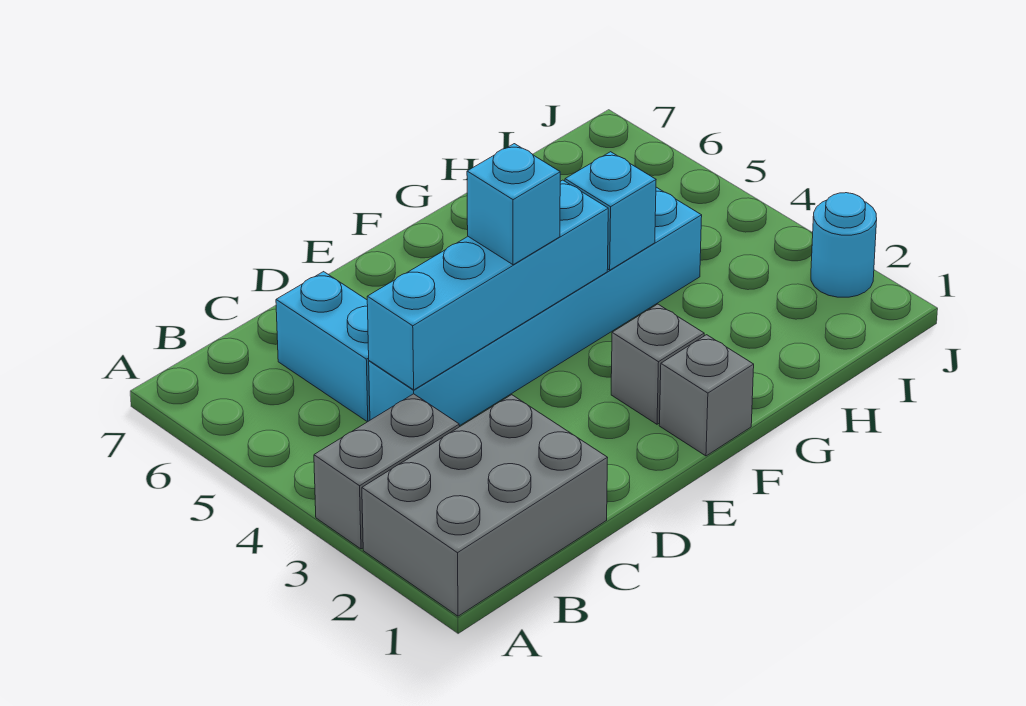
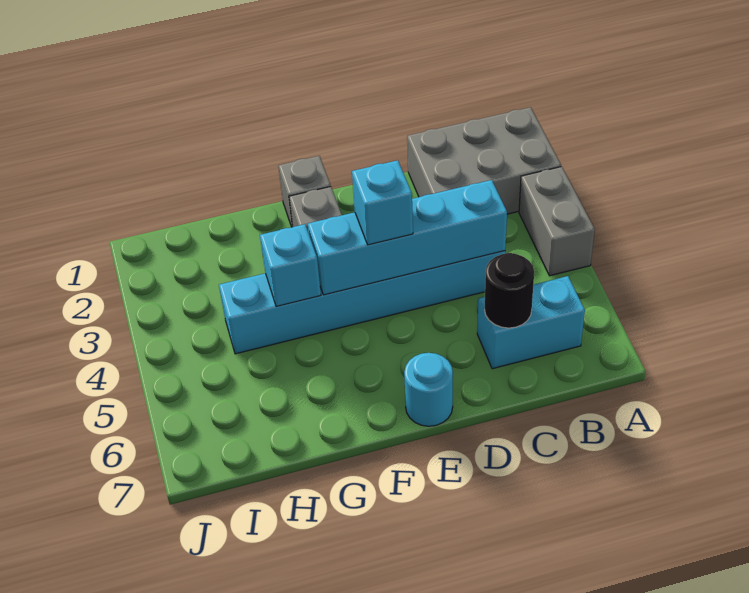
grey 1x2 brick [314,394,459,549] -> grey 1x2 brick turned to [519,167,595,276]
cyan 1x2 brick [276,272,370,422] -> cyan 1x2 brick turned to [477,276,585,369]
none -> black 1x1 round brick [485,253,534,328]
cyan 1x1 round brick [811,193,877,297] -> cyan 1x1 round brick moved to [404,353,453,426]

